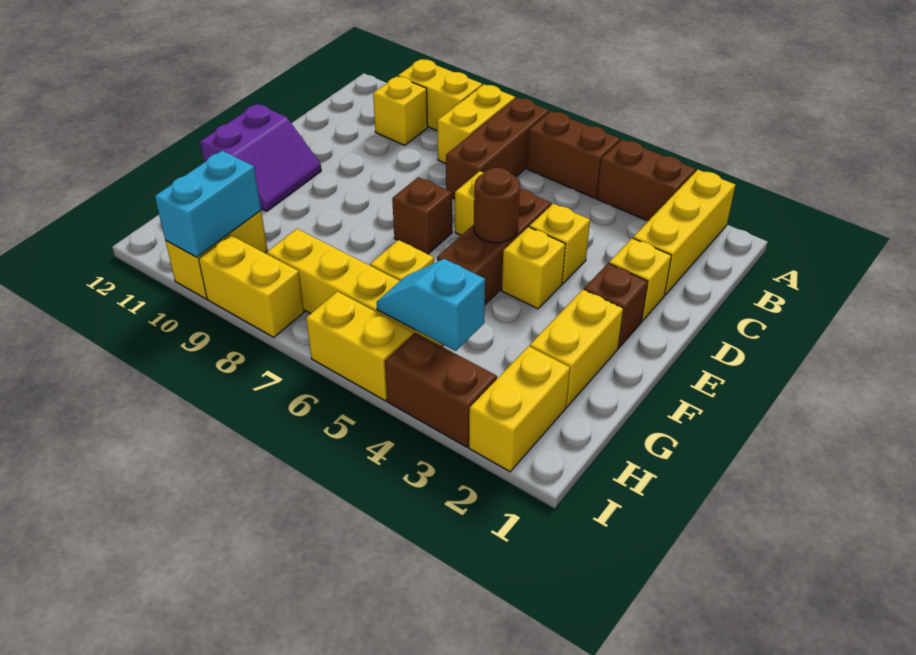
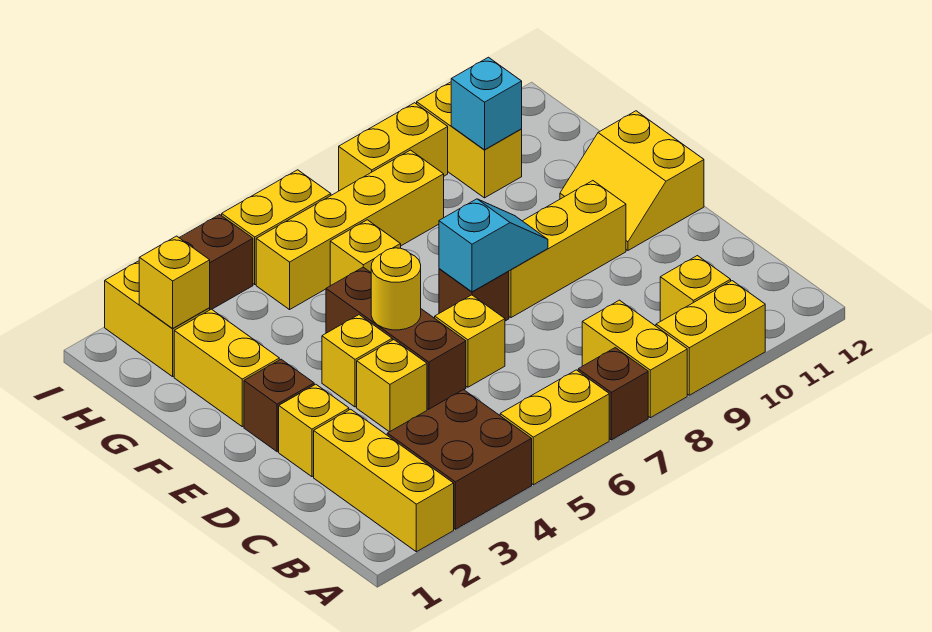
brown 1x2 brick [597,139,696,221] -> brown 2x2 brick [387,390,532,529]
brown 1x2 brick [527,111,620,198] -> yellow 1x2 brick [500,370,609,485]
brown 1x3 brick [446,98,549,199] -> brown 1x1 brick [578,348,648,440]
brown 1x1 round brick [474,168,520,243] -> yellow 1x1 round brick [371,248,421,330]
none -> yellow 1x3 brick [509,181,626,318]
purple 2x2 slope [200,104,321,211] -> yellow 2x2 slope [560,111,704,250]
none -> yellow 1x1 brick [139,236,210,328]
cyan 1x2 slope [376,259,485,351] -> cyan 1x2 slope moved to [439,199,548,292]
cyan 1x2 brick [155,151,261,257] -> cyan 1x1 brick [451,57,522,150]

